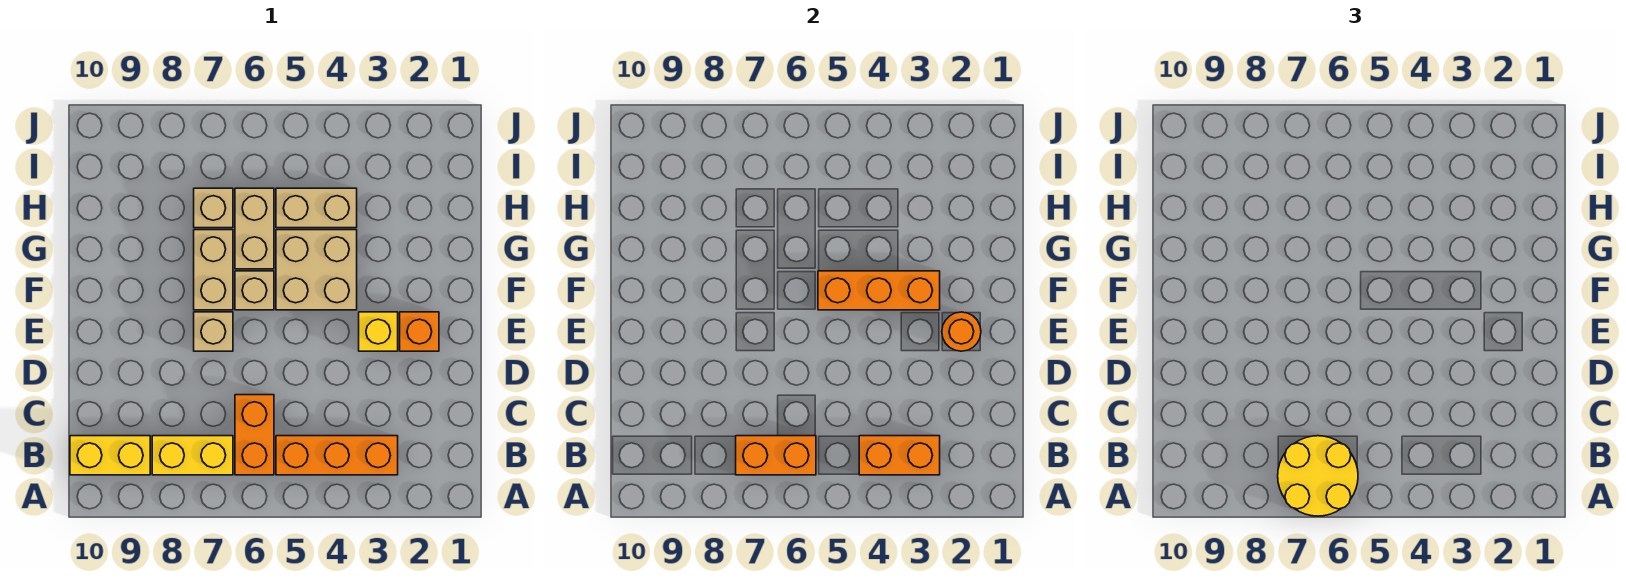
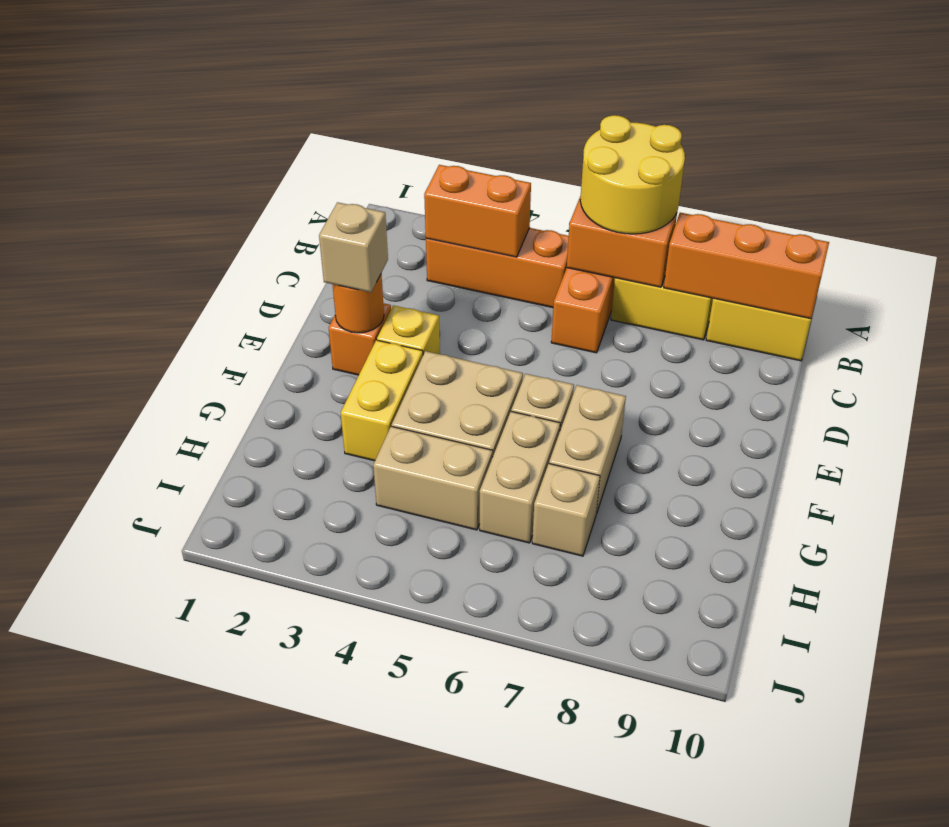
tan 1x1 brick [194,312,233,351] -> tan 1x1 brick moved to [319,202,388,292]
none -> yellow 1x2 brick [341,340,423,461]
orange 1x3 brick [818,271,940,310] -> orange 1x3 brick moved to [664,213,829,319]

